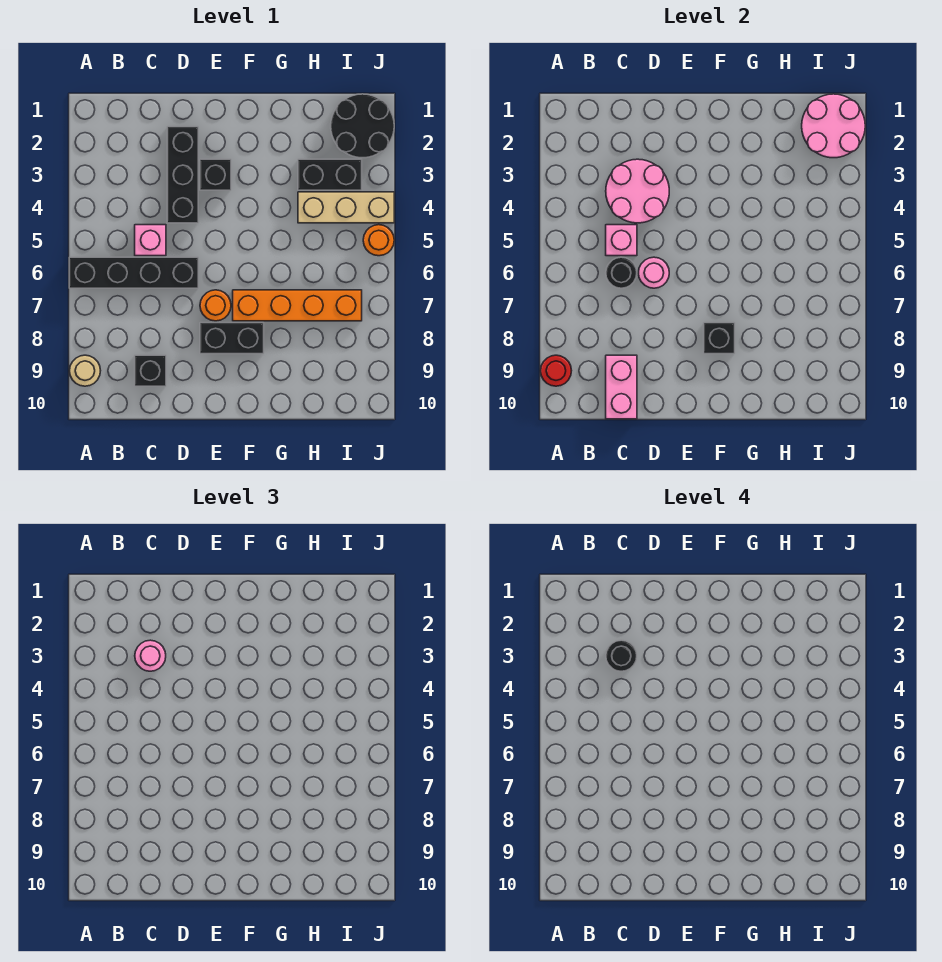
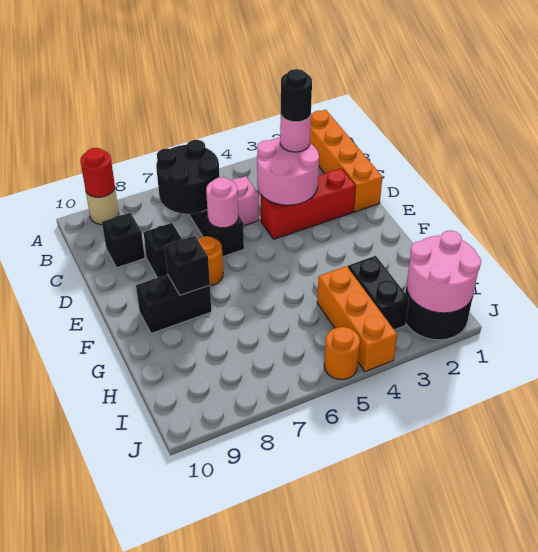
pink 1x1 brick [606,225,637,256] -> none
black 1x1 round brick [606,257,637,288] -> black 2x2 round brick [156,140,220,214]
pink 1x2 brick [606,355,637,419] -> none
black 1x3 brick [167,127,198,223] -> red 1x3 brick [261,168,356,239]
black 1x1 brick [200,159,231,190] -> black 1x1 brick moved to [144,223,182,278]
black 1x2 brick [200,323,264,354] -> black 1x2 brick turned to [136,274,211,333]
orange 1x4 brick [233,290,362,321] -> orange 1x4 brick moved to [310,110,383,212]
tan 1x3 brick [298,192,394,223] -> orange 1x3 brick [317,266,397,372]

